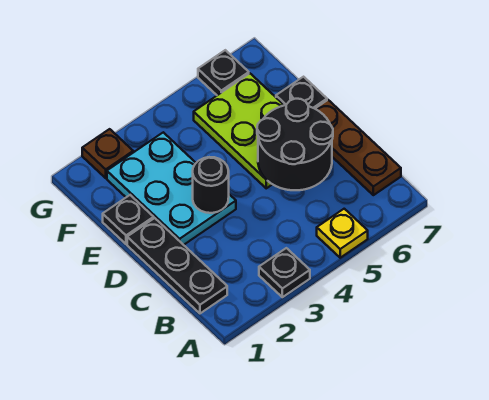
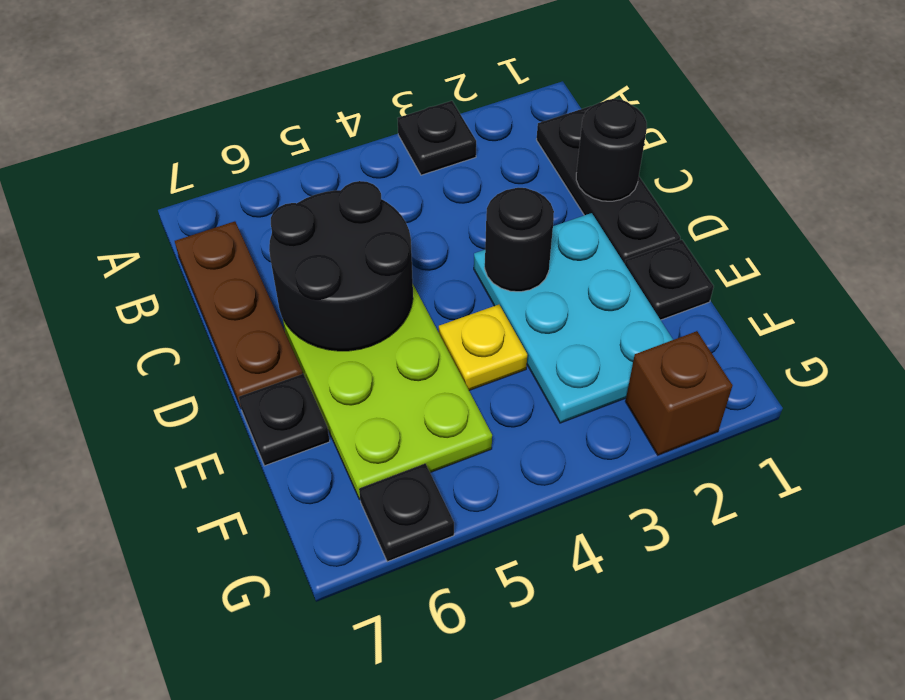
yellow 1x1 plate [317,209,368,258] -> yellow 1x1 plate moved to [439,305,527,390]
none -> black 1x1 round brick [576,99,647,201]
brown 1x1 plate [82,129,133,178] -> brown 1x1 brick [625,331,733,455]

